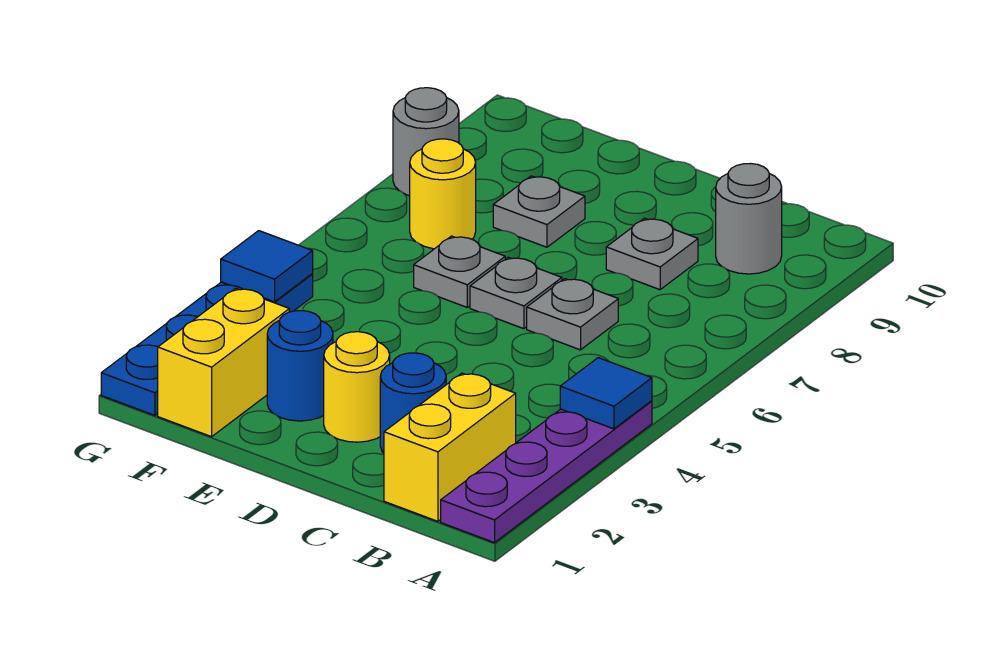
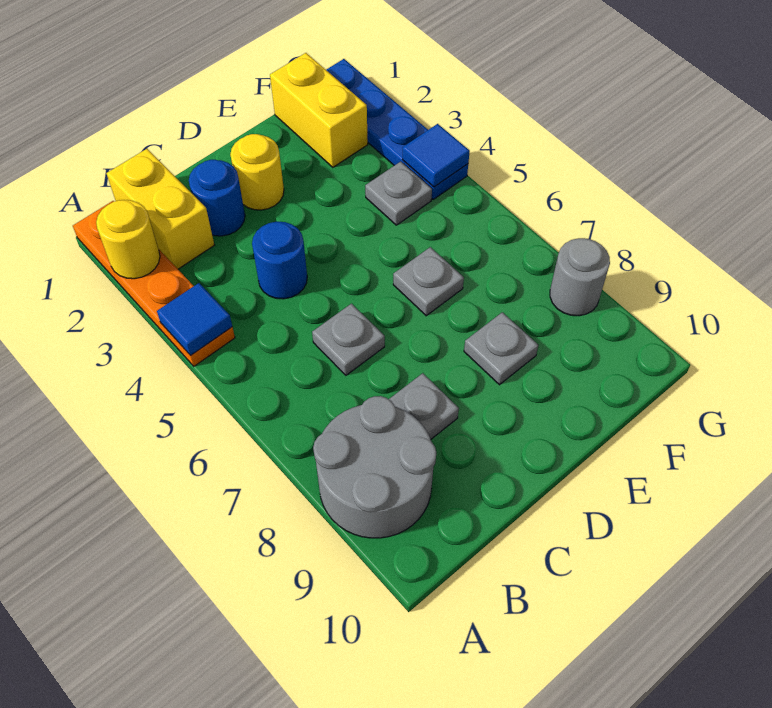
purple 1x4 plate [441,401,652,543] -> orange 1x4 plate [73,201,235,366]
grey 1x1 round brick [716,164,782,274] -> grey 2x2 round brick [313,396,436,538]
grey 1x1 plate [470,257,562,329] -> grey 1x1 plate moved to [365,162,432,225]
blue 1x1 round brick [267,311,333,421] -> blue 1x1 round brick moved to [252,222,307,299]
yellow 1x1 round brick [410,139,476,249] -> yellow 1x1 round brick moved to [96,200,160,279]

